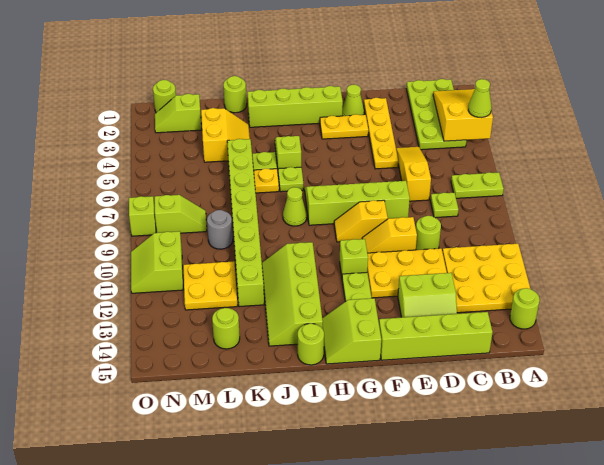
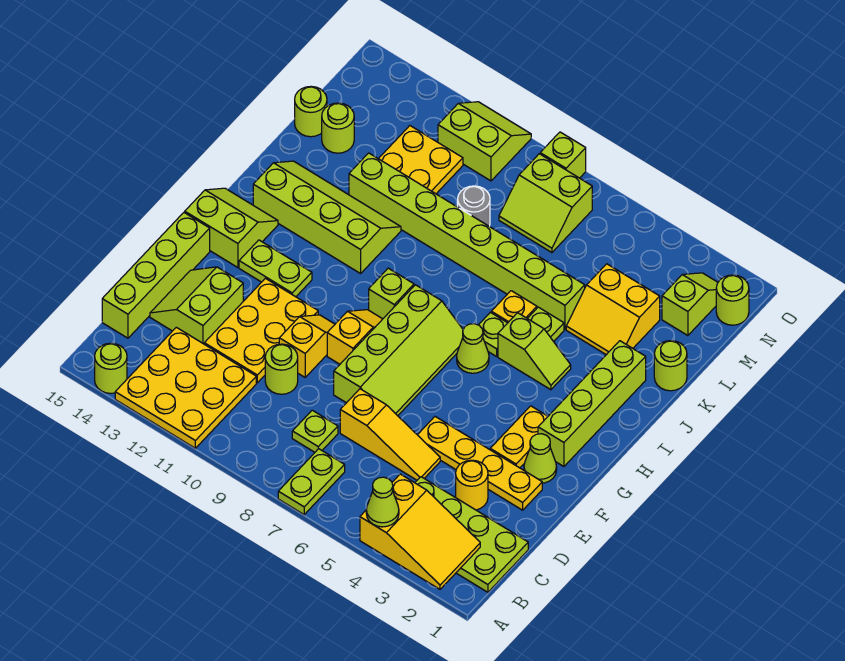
none -> yellow 1x1 round brick [456,460,488,510]
lime 1x1 brick [340,239,368,275] -> lime 1x1 brick moved to [369,268,414,319]
lime 1x1 cone [283,187,307,226] -> lime 1x1 cone moved to [457,324,489,373]
lime 1x1 round brick [298,324,324,365] -> lime 1x1 round brick moved to [295,86,327,137]
lime 1x2 slope [155,195,207,233] -> lime 2x2 slope [499,154,592,253]

